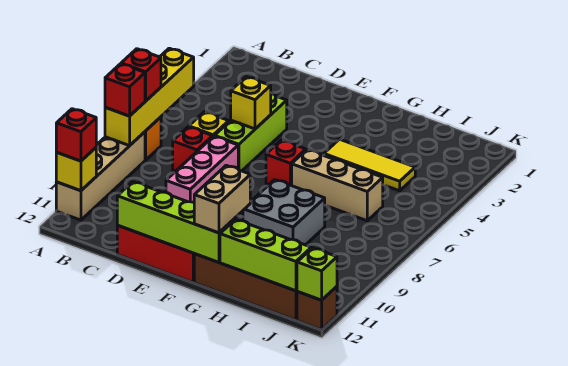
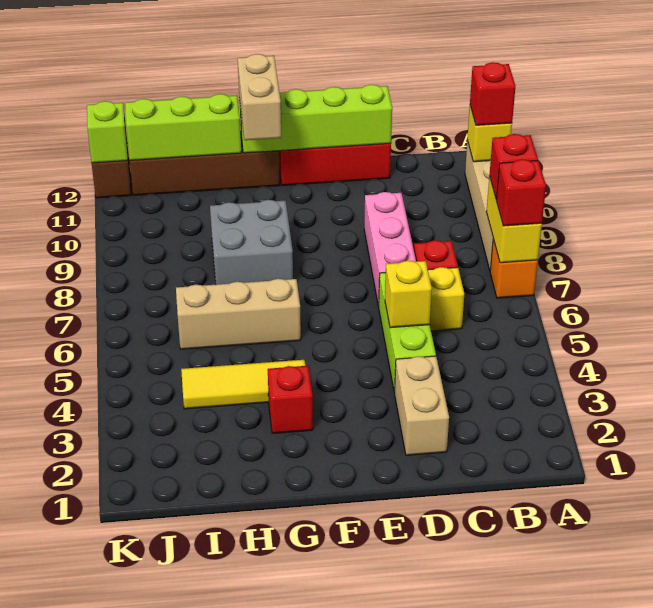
yellow 1x4 brick [105,48,194,146] -> yellow 1x2 brick [486,176,542,263]
none -> tan 1x2 brick [395,356,449,455]
red 1x1 brick [266,140,306,186] -> red 1x1 brick moved to [268,366,313,434]

